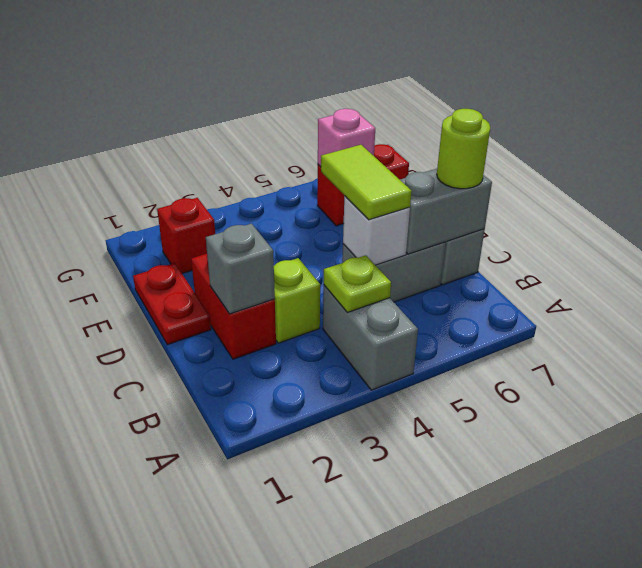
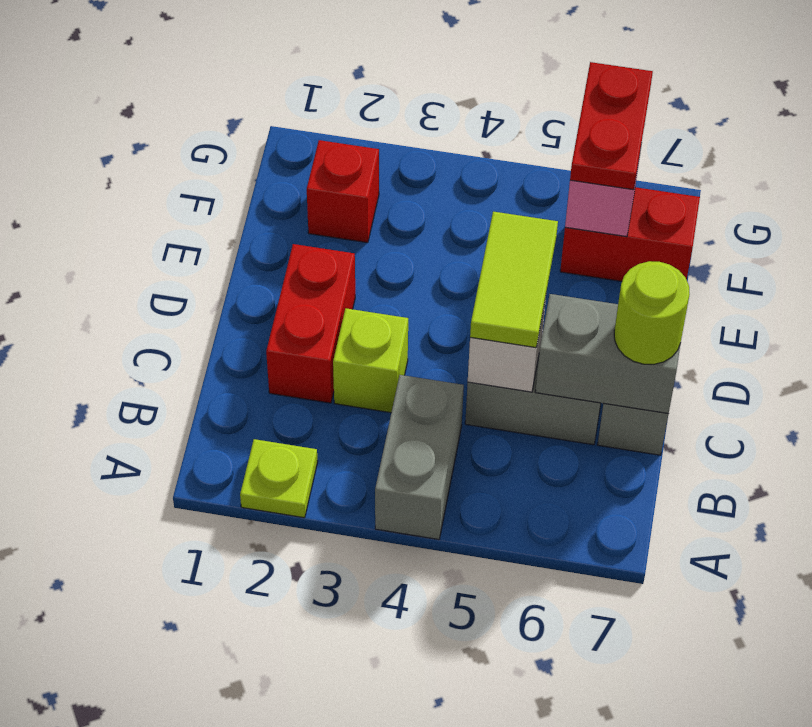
lime 1x1 plate [324,255,391,313] -> lime 1x1 plate moved to [240,439,318,518]
grey 1x1 brick [206,224,275,314] -> none
red 1x2 plate [133,263,211,345] -> red 1x2 plate moved to [570,62,653,190]

